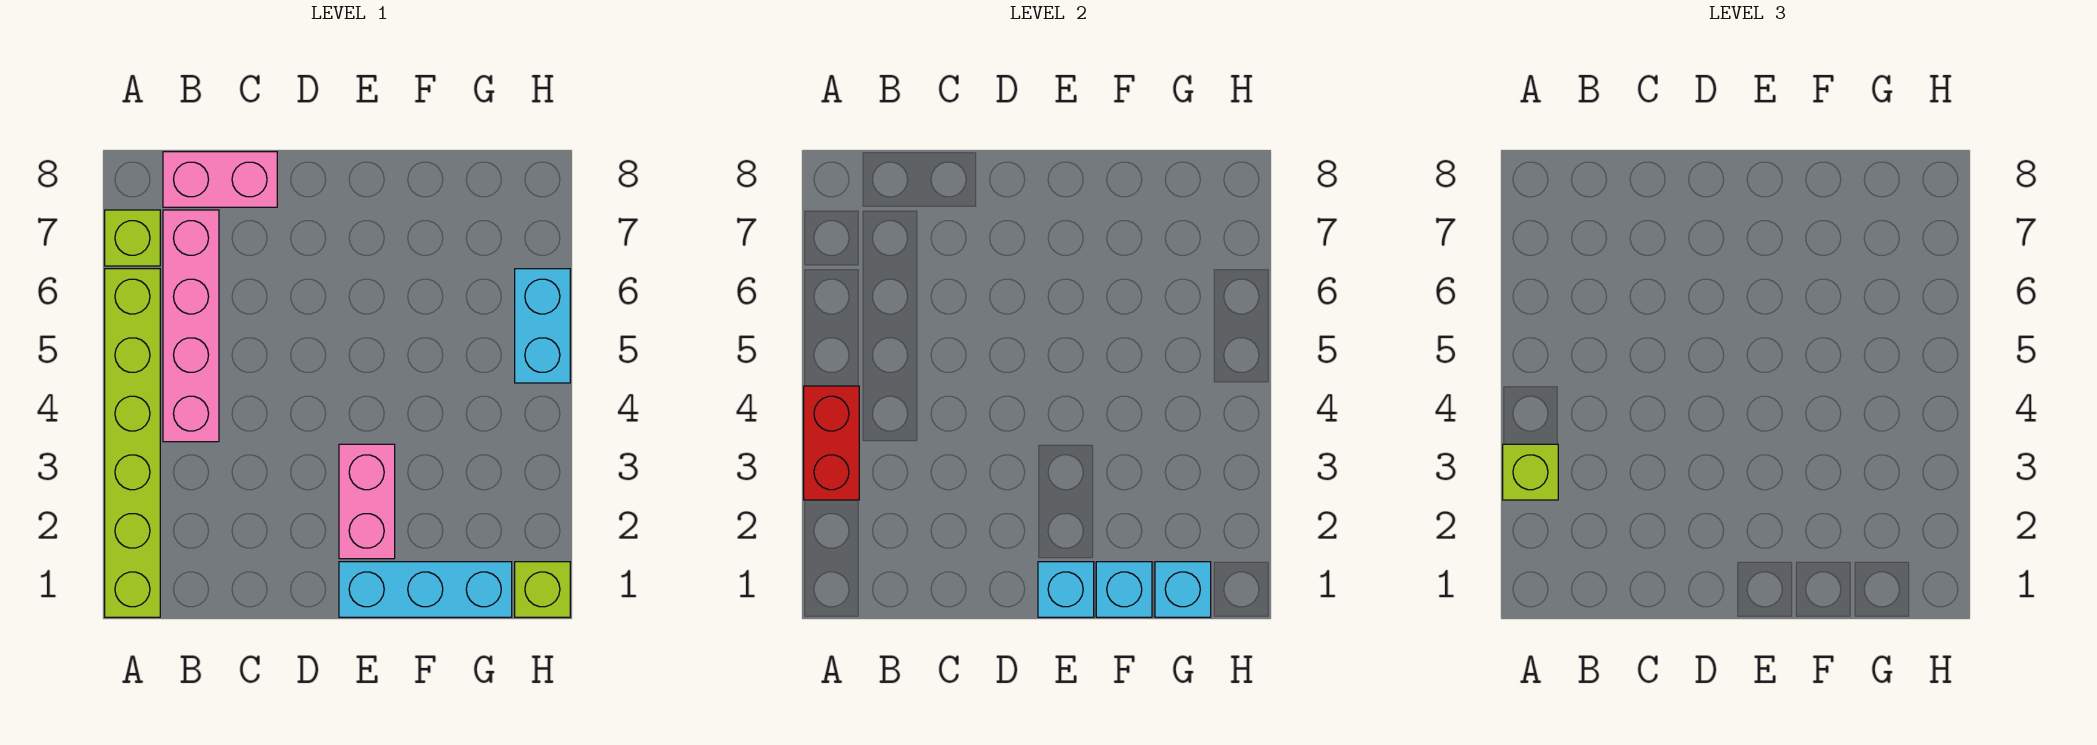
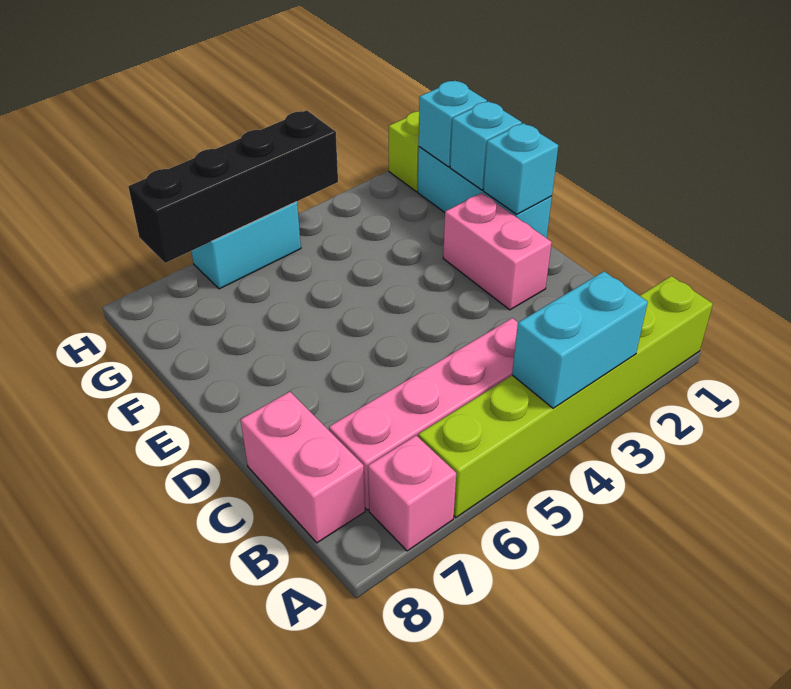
red 1x2 brick [804,386,859,500] -> cyan 1x2 brick [512,272,648,408]
lime 1x1 brick [1503,444,1558,500] -> none
lime 1x1 brick [105,210,160,266] -> pink 1x1 brick [368,436,456,551]
pink 1x2 brick [339,444,395,559] -> pink 1x2 brick turned to [443,193,552,310]
none -> black 1x4 brick [128,110,338,263]

